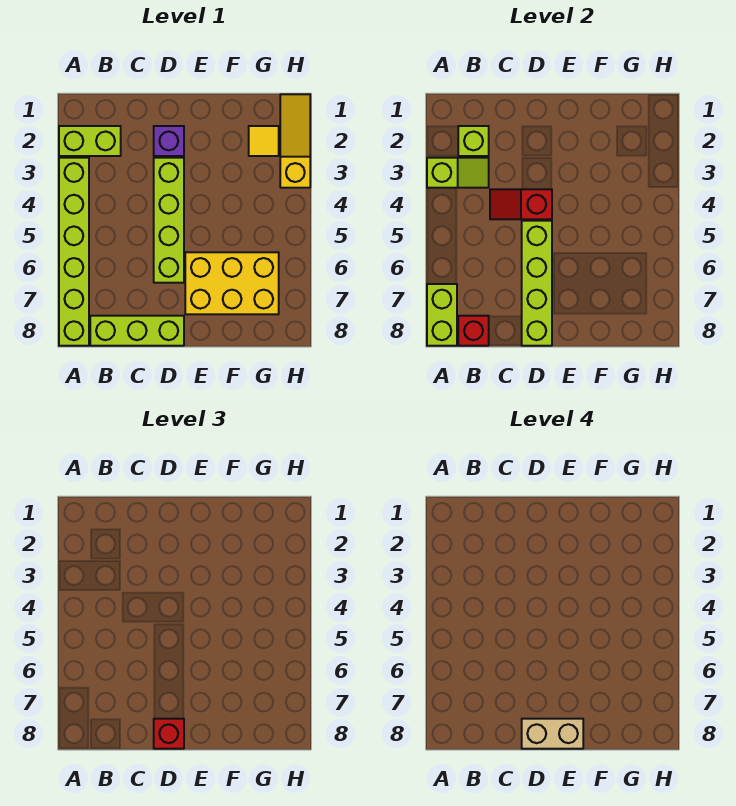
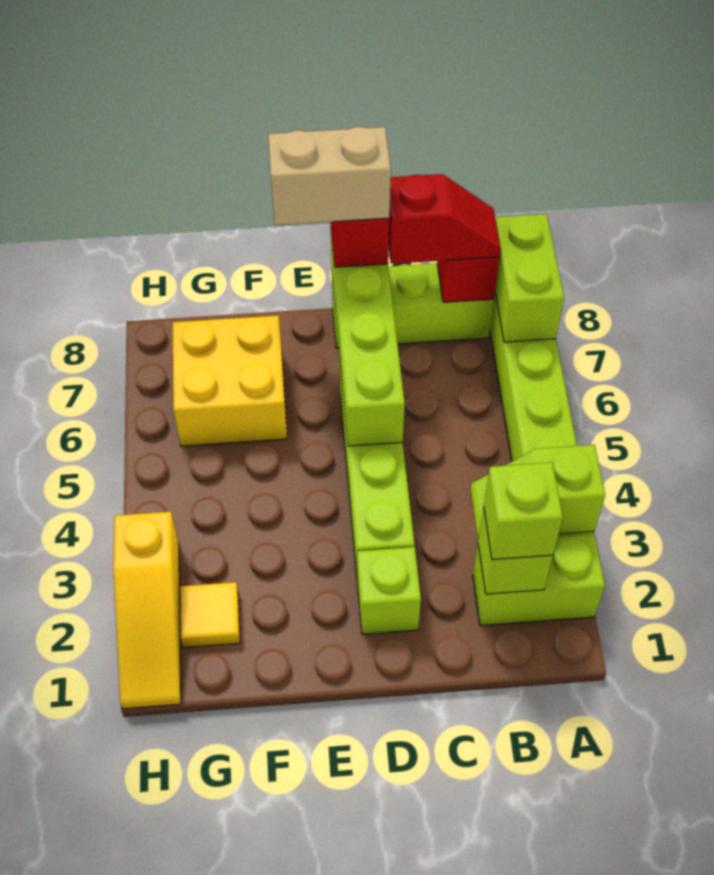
none -> lime 1x1 brick [484,462,563,560]
red 1x2 slope [490,189,552,219] -> red 1x2 slope moved to [388,174,501,264]
purple 1x1 brick [154,126,184,156] -> lime 1x1 brick [357,547,421,634]
yellow 2x3 brick [185,252,279,314] -> yellow 2x2 brick [173,315,287,446]

